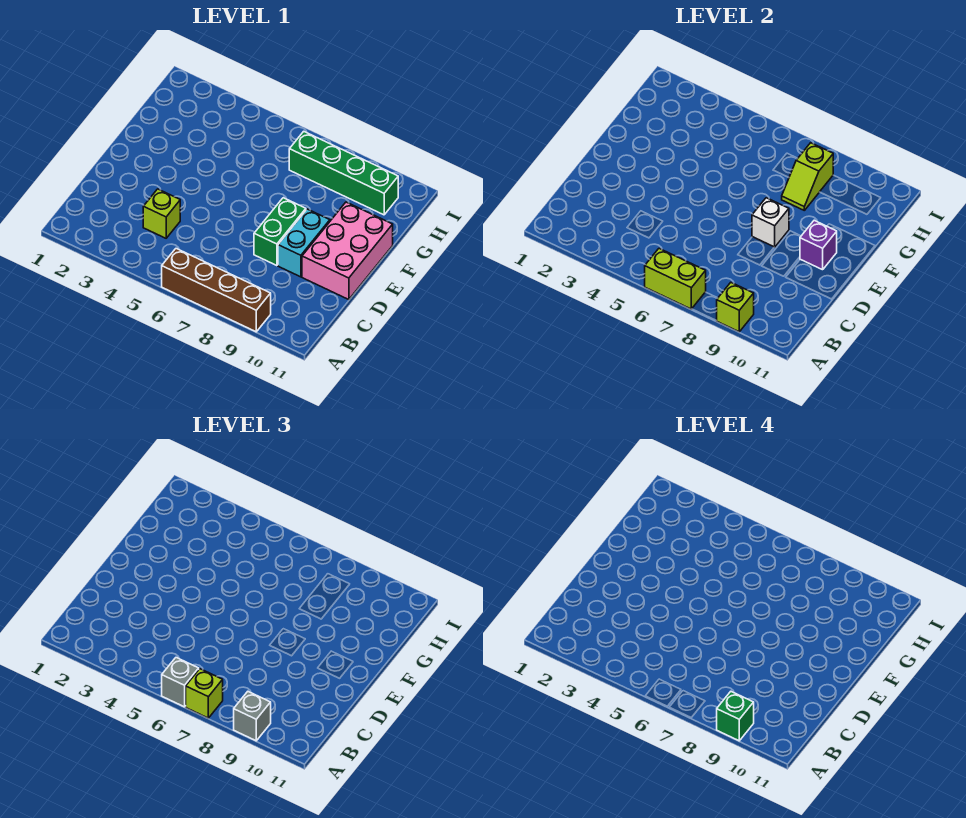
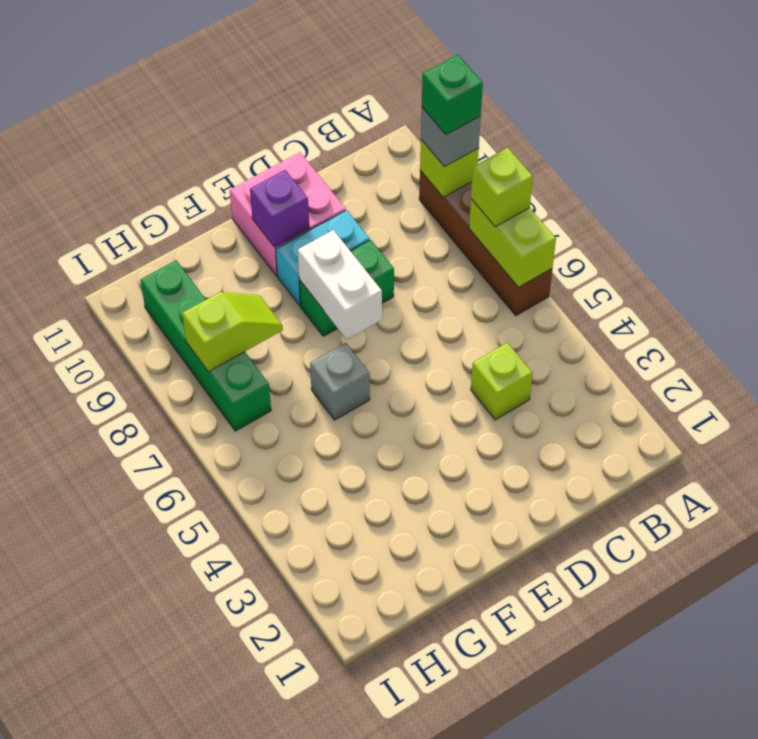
grey 1x1 brick [162,658,199,707] -> grey 1x1 brick moved to [310,343,370,420]
pink 2x3 brick [302,202,393,300] -> pink 2x2 brick [230,152,346,276]
white 1x1 brick [752,198,789,247] -> white 1x2 brick [298,230,382,339]

